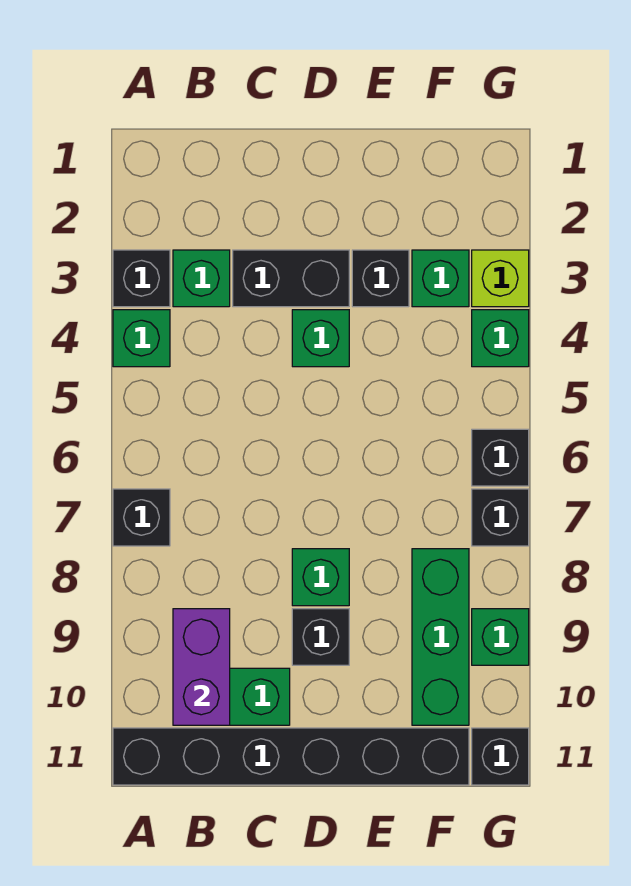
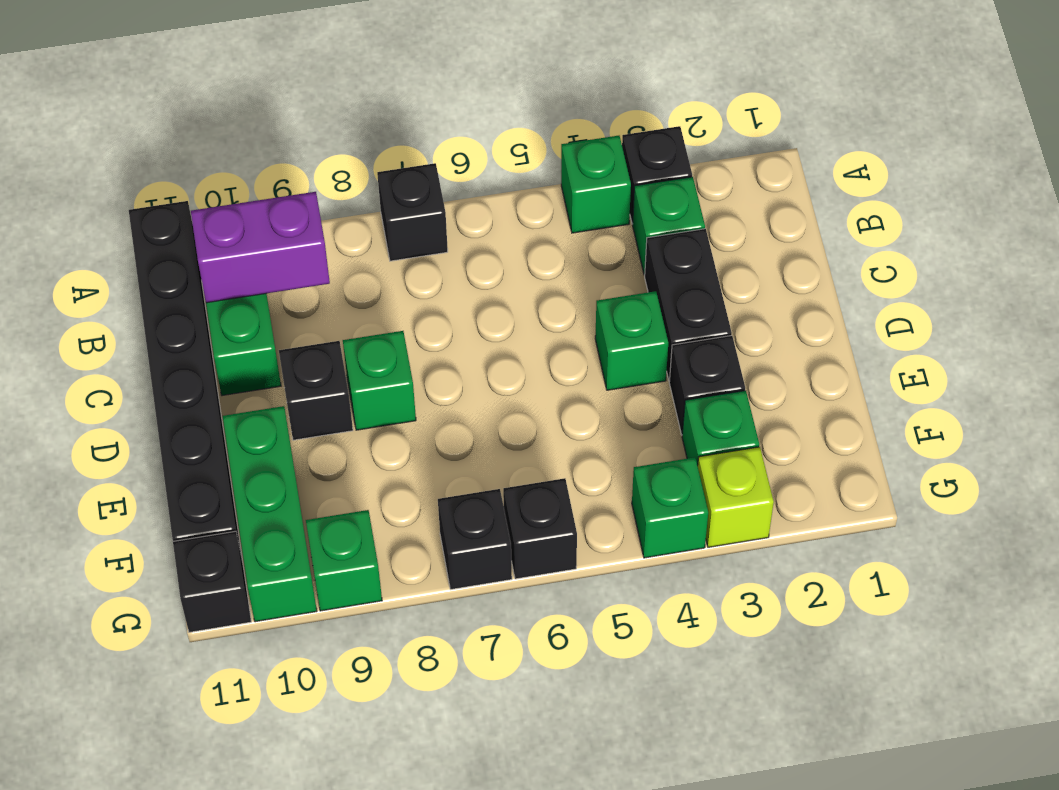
green 1x3 brick [412,549,469,725] -> green 1x3 brick turned to [223,406,317,622]

